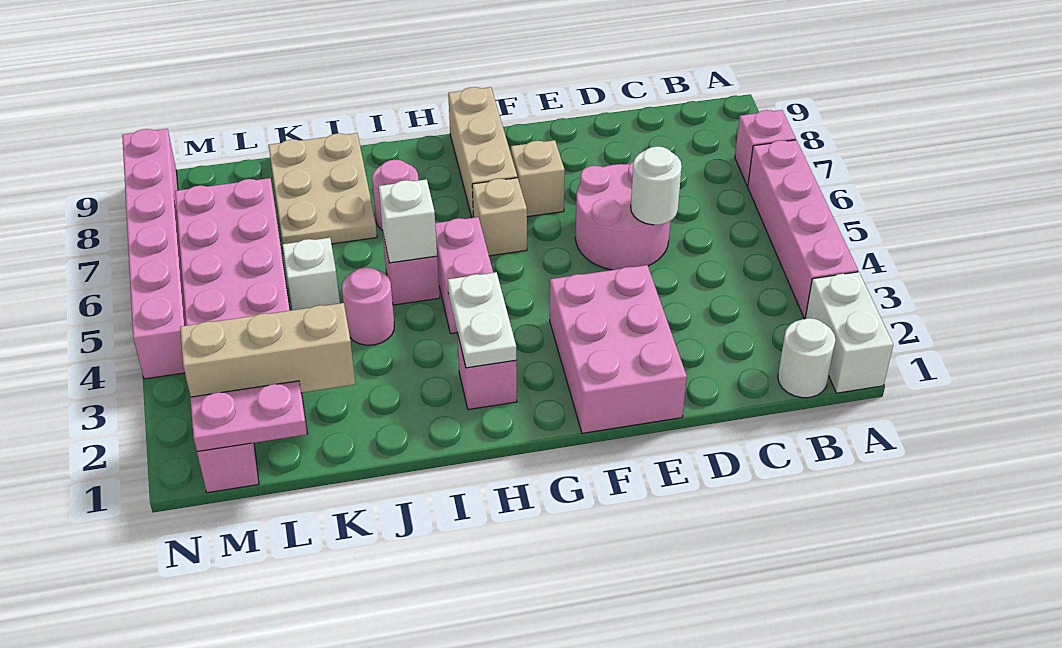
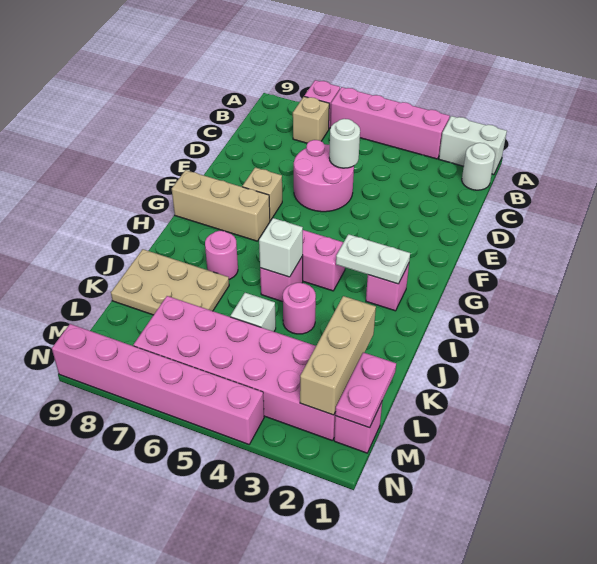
pink 2x3 brick [550,265,687,433] -> none
tan 1x1 brick [472,178,527,256] -> tan 1x1 brick moved to [293,97,329,143]

